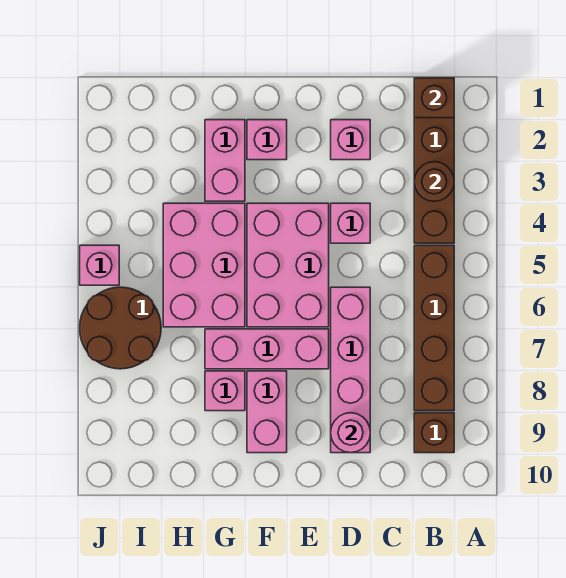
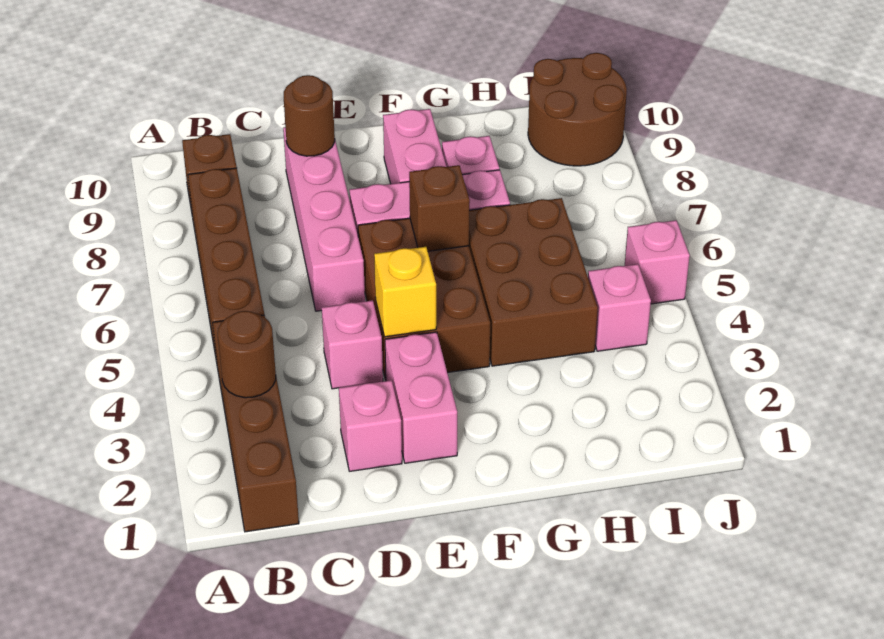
brown 1x1 brick [414,78,454,118] -> brown 1x1 brick moved to [409,165,470,251]
pink 1x1 round brick [331,413,370,453] -> brown 1x1 round brick [284,75,335,156]
pink 2x3 brick [247,203,329,327] -> brown 2x3 brick [358,218,490,381]
none -> yellow 1x1 brick [374,247,436,337]
pink 1x1 brick [247,120,287,160] -> pink 1x1 brick moved to [588,264,651,351]
pink 1x2 brick [205,120,245,201] -> pink 1x2 brick moved to [385,332,457,463]
pink 2x3 brick [163,203,245,327] -> brown 2x3 brick [469,198,598,366]
brown 2x2 round brick [80,287,161,369] -> brown 2x2 round brick moved to [528,53,627,166]

